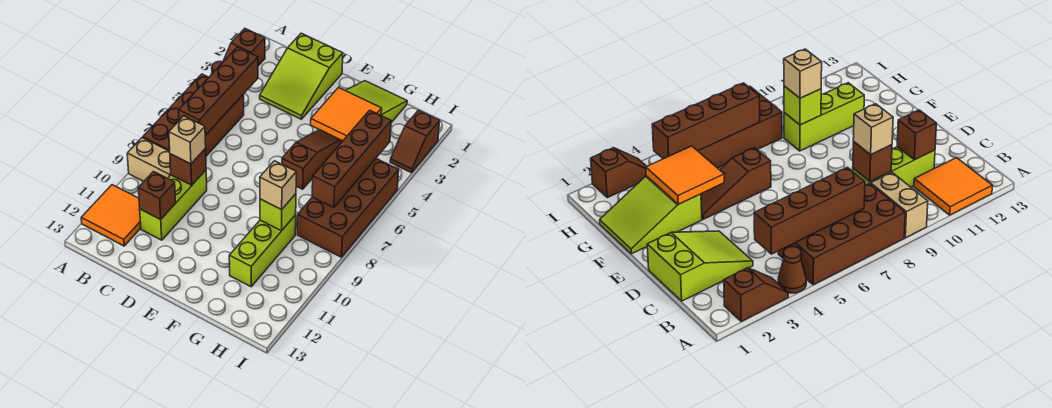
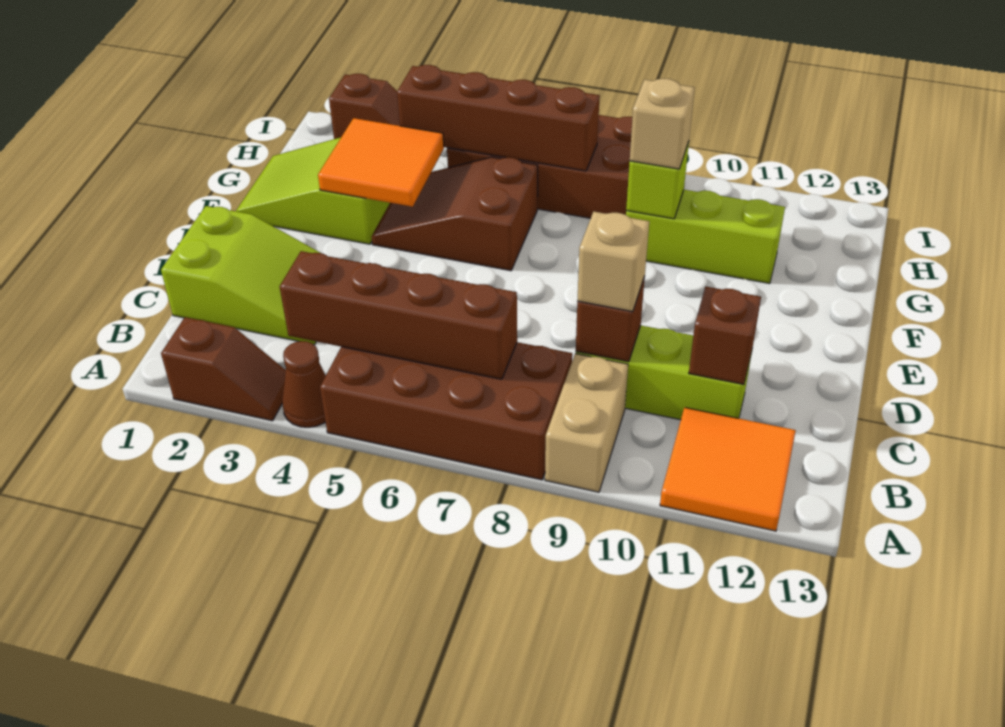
brown 1x3 slope [282,130,342,189] -> brown 2x3 slope [372,157,538,271]

